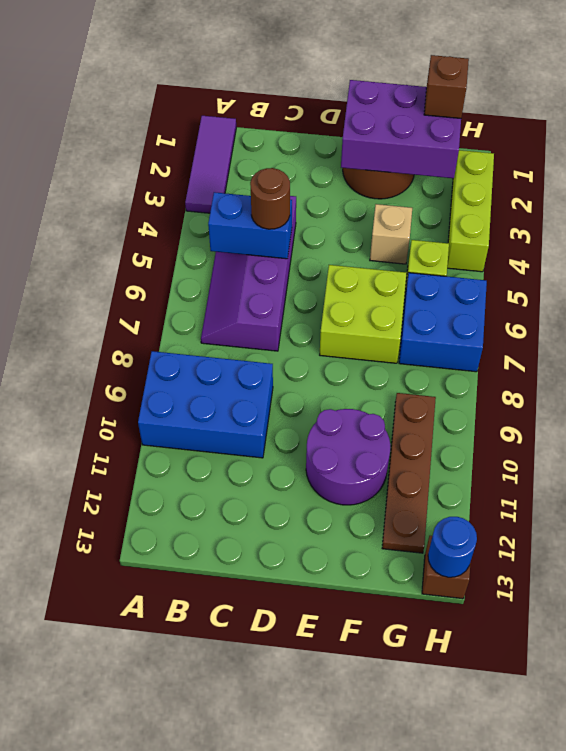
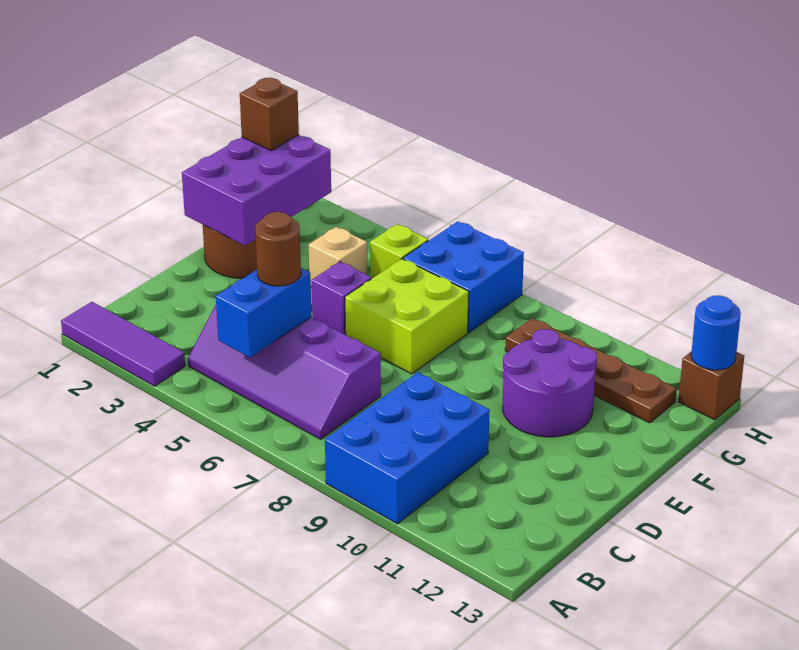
none -> purple 1x1 brick [312,262,371,335]
lime 1x3 brick [447,150,494,272] -> none

